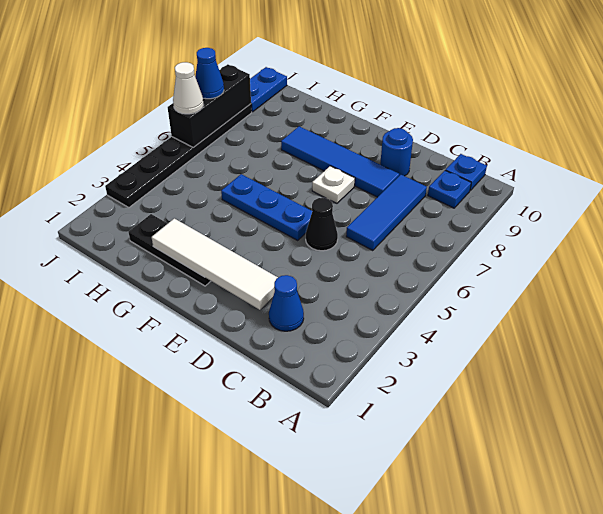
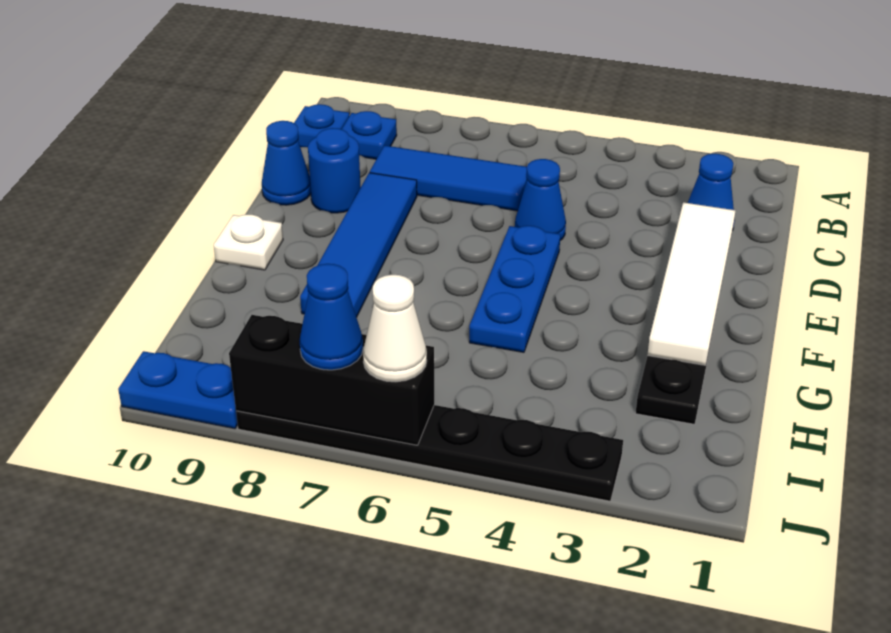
black 1x1 cone [306,198,338,251] -> blue 1x1 cone [515,159,566,240]
none -> blue 1x1 cone [262,121,311,205]
white 1x1 plate [312,166,355,203] -> white 1x1 plate moved to [214,215,283,270]

